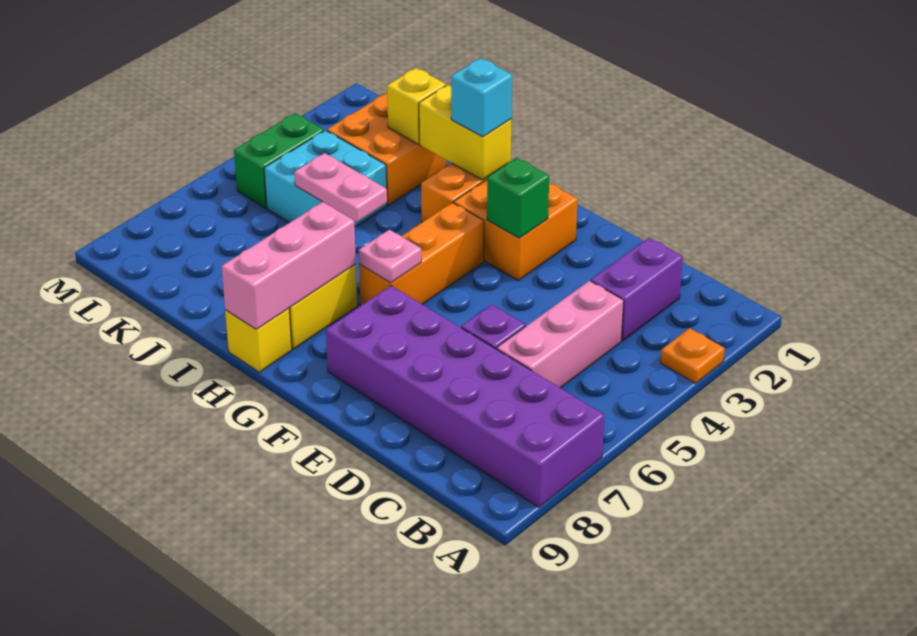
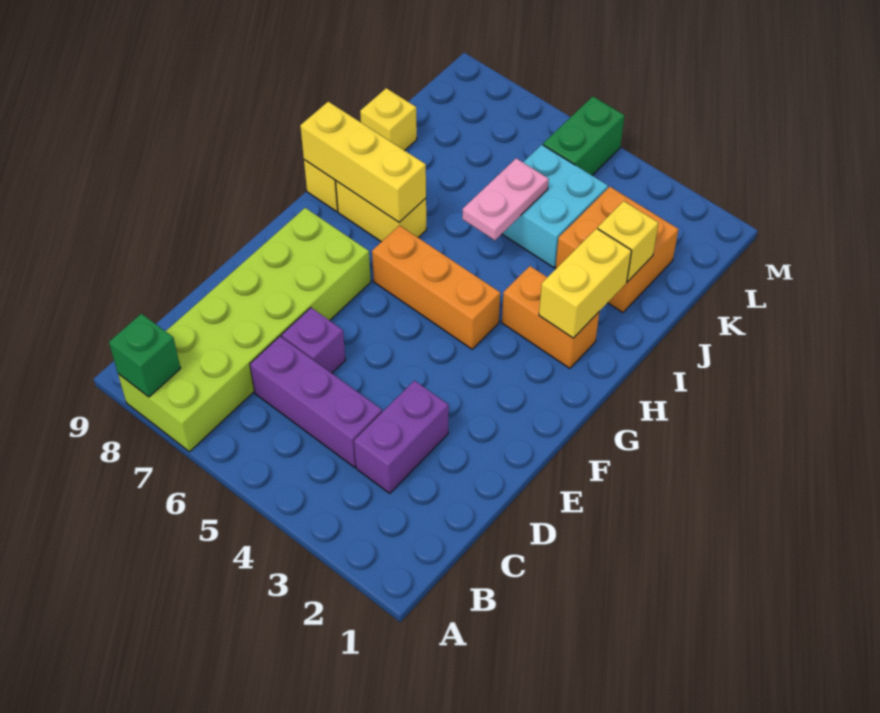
orange 1x1 plate [661,328,725,383] -> none
purple 2x6 brick [326,286,604,507] -> lime 2x6 brick [118,208,371,452]
purple 1x2 brick [591,238,683,341] -> purple 1x2 brick turned to [354,381,449,493]
pink 1x3 brick [497,281,624,388] -> purple 1x3 brick [250,336,382,467]
orange 2x2 brick [454,180,578,280] -> none
green 1x1 brick [487,158,549,238] -> green 1x1 brick moved to [109,314,181,397]
pink 1x1 plate [359,230,421,283] -> none
cyan 1x1 brick [451,58,512,137] -> none
pink 1x3 brick [222,202,356,329] -> yellow 1x3 brick [300,102,426,222]
none -> yellow 1x1 brick [360,88,417,151]
green 1x2 brick [234,113,324,208] -> green 1x2 brick turned to [543,97,625,175]

